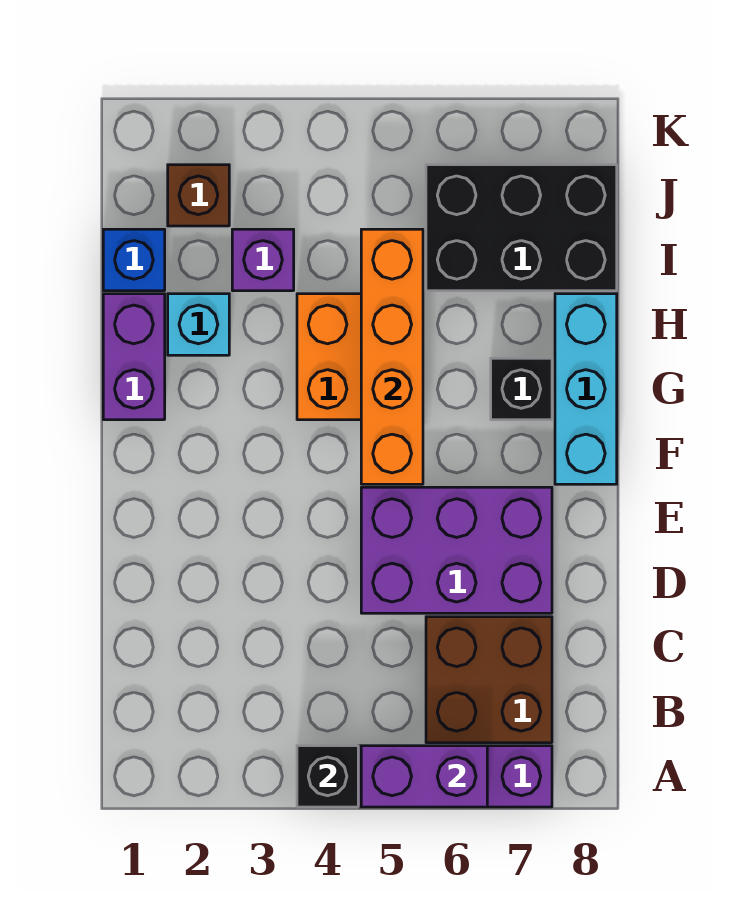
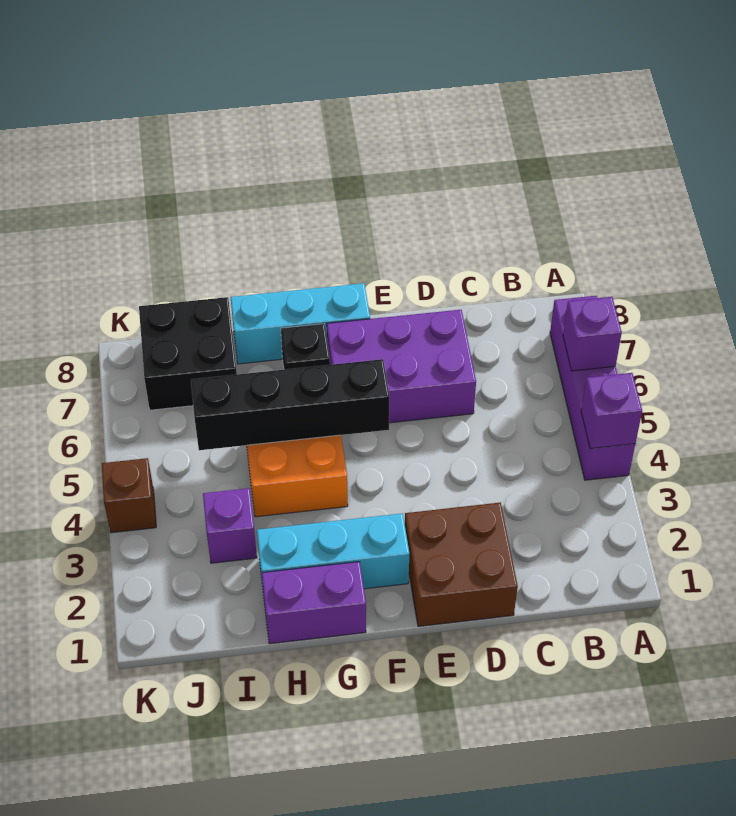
black 1x1 brick [297,746,358,807] -> purple 1x1 brick [581,373,642,449]
purple 1x2 brick [361,746,487,807] -> purple 1x1 brick [563,297,622,371]
brown 2x2 brick [426,617,552,743] -> brown 2x2 brick moved to [405,503,518,626]
purple 2x3 brick [361,487,552,613] -> purple 2x3 brick turned to [327,310,476,423]
orange 1x4 brick [361,229,423,484] -> black 1x4 brick [191,359,389,450]
cyan 1x1 brick [168,294,229,355] -> cyan 1x3 brick [257,513,409,589]
blue 1x1 brick [103,229,165,291] -> none
black 2x3 brick [426,165,617,291] -> black 2x2 brick [139,297,237,410]
brown 1x1 brick [168,165,229,226] -> brown 1x1 brick moved to [102,458,156,533]

